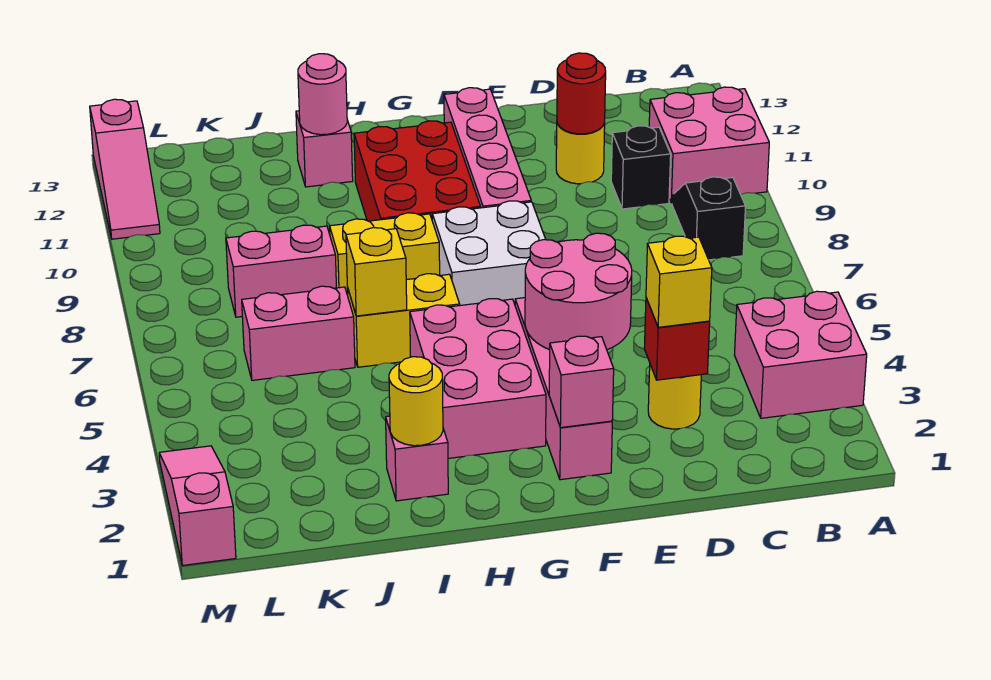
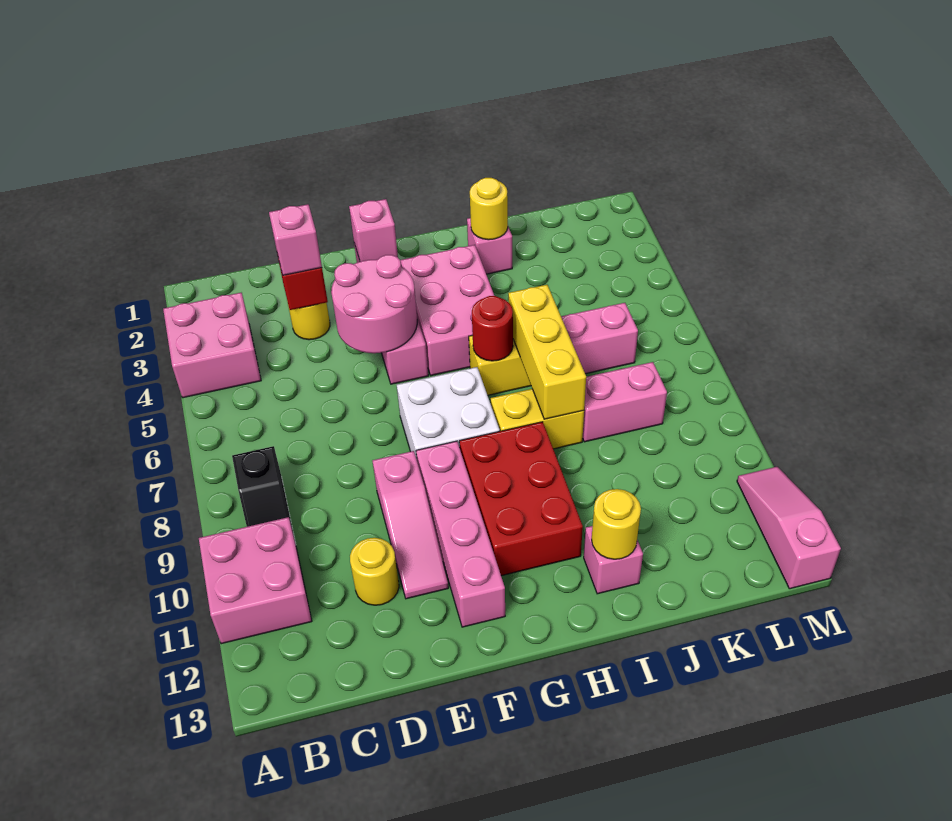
black 1x1 brick [611,126,671,209] -> none
yellow 1x1 brick [646,236,712,327] -> pink 1x1 brick [269,204,322,275]
red 1x1 round brick [557,53,606,134] -> red 1x1 round brick moved to [472,296,513,361]
yellow 1x1 brick [346,228,407,316] -> yellow 1x3 brick [508,285,586,419]
pink 1x1 round brick [298,54,347,135] -> yellow 1x1 round brick [592,489,641,559]
pink 1x3 slope [159,446,236,565] -> pink 1x3 slope moved to [372,451,448,599]

